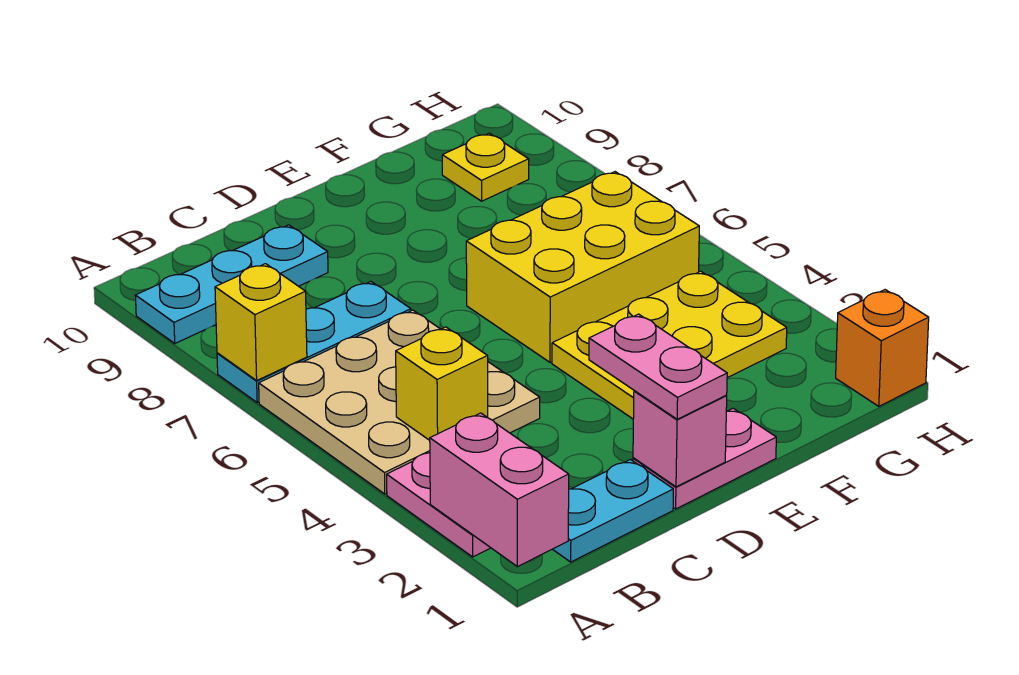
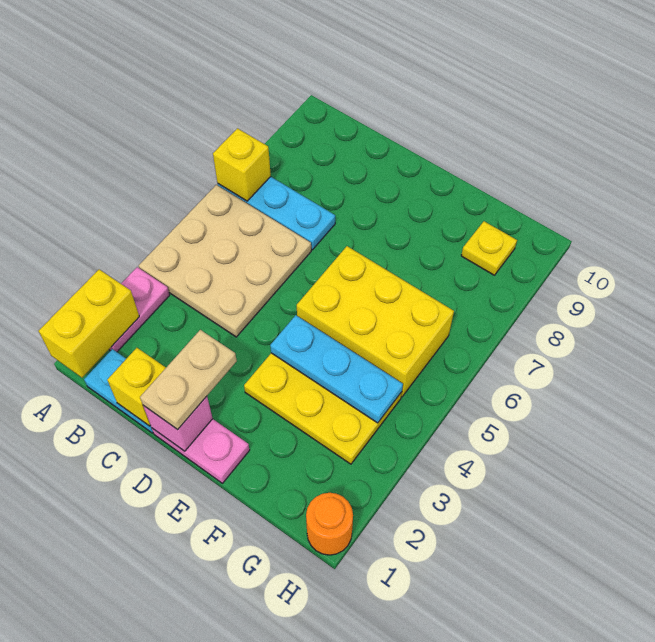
pink 1x2 brick [430,413,569,567] -> yellow 1x2 brick [39,269,139,378]
cyan 1x3 plate [135,225,328,343] -> cyan 1x3 plate moved to [270,315,403,423]
yellow 1x1 brick [396,327,488,440] -> yellow 1x1 brick moved to [107,348,166,426]
pink 1x2 plate [589,314,727,419] -> tan 1x2 plate [140,330,237,430]
orange 1x1 brick [836,290,929,406] -> orange 1x1 round brick [306,493,353,555]

